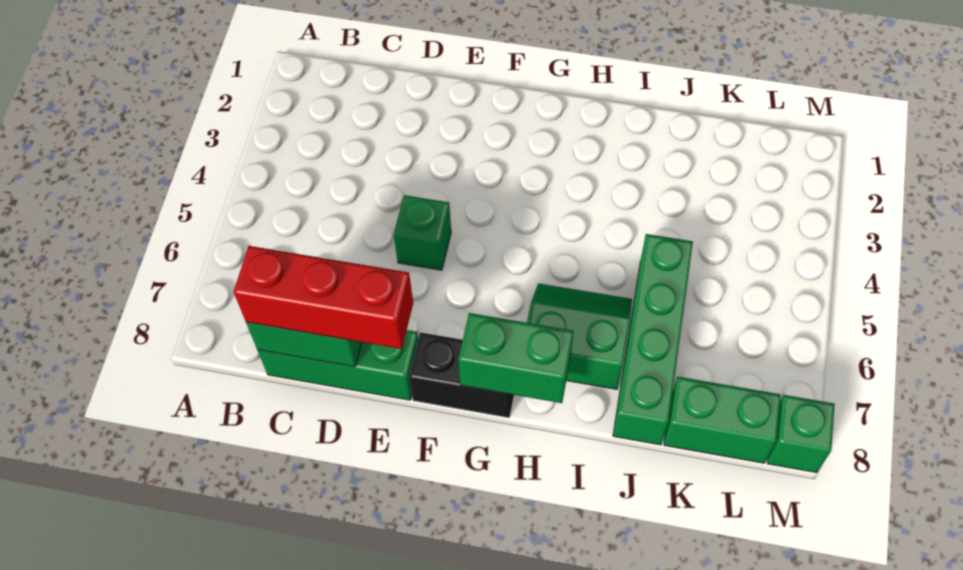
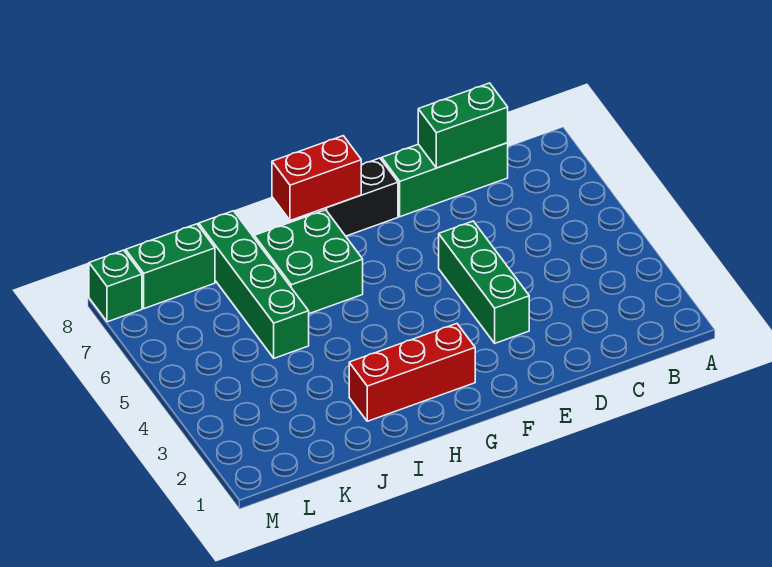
red 1x3 brick [234,246,413,349] -> red 1x3 brick moved to [349,324,475,421]
green 1x1 brick [394,195,451,270] -> green 1x3 brick [439,221,529,343]
green 1x2 brick [458,313,573,403] -> red 1x2 brick [272,136,361,220]
green 2x2 slope [527,283,632,389] -> green 2x2 brick [254,210,363,314]

